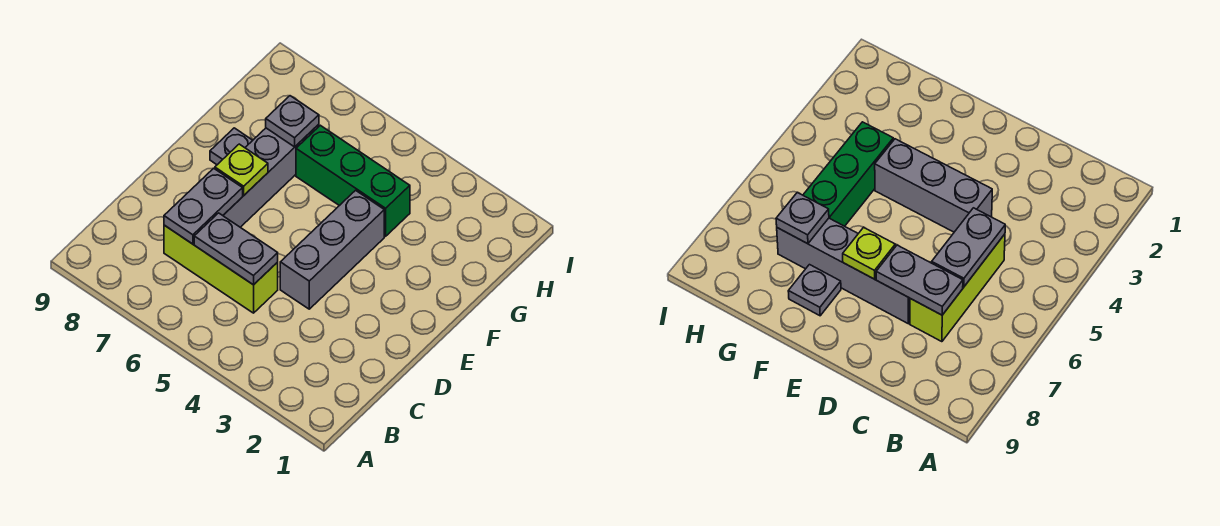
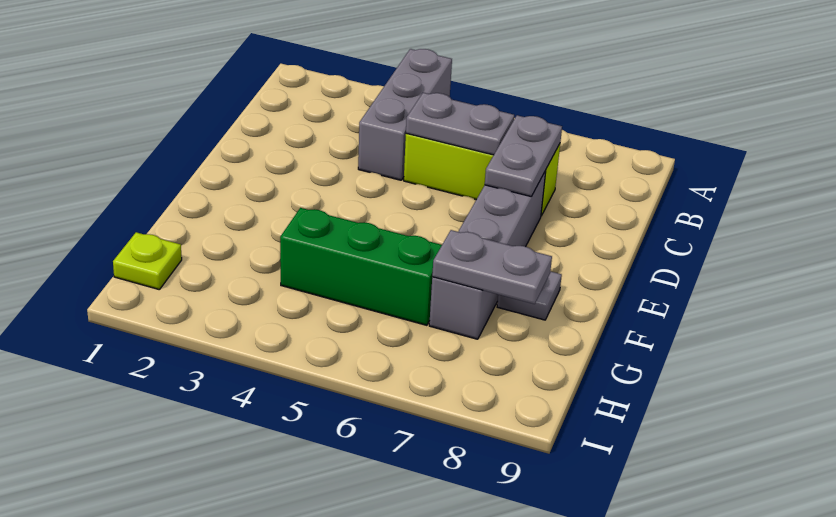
grey 1x3 brick [280,190,384,309] -> grey 1x3 brick moved to [358,49,452,180]
lime 1x1 plate [215,144,268,195] -> lime 1x1 plate moved to [113,232,182,289]
grey 1x1 plate [266,96,319,147] -> grey 1x2 plate [432,230,552,304]

